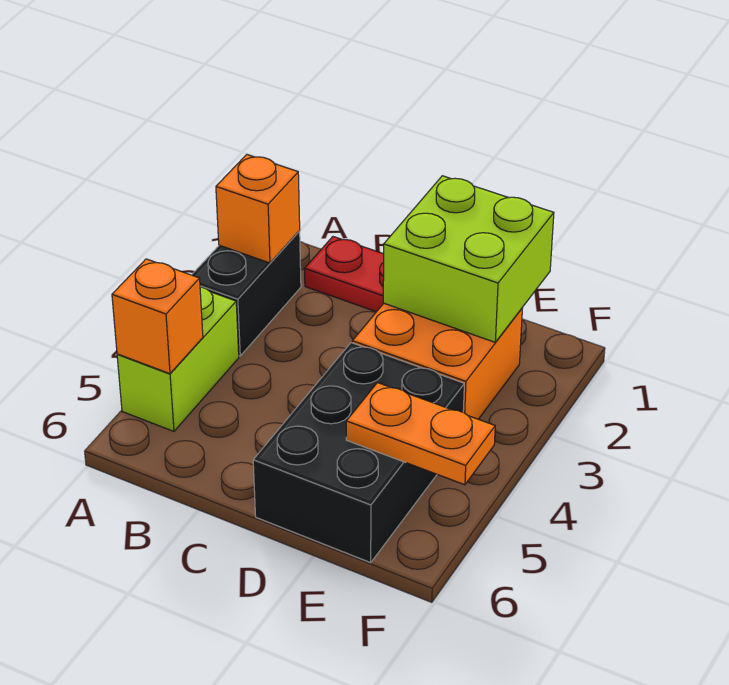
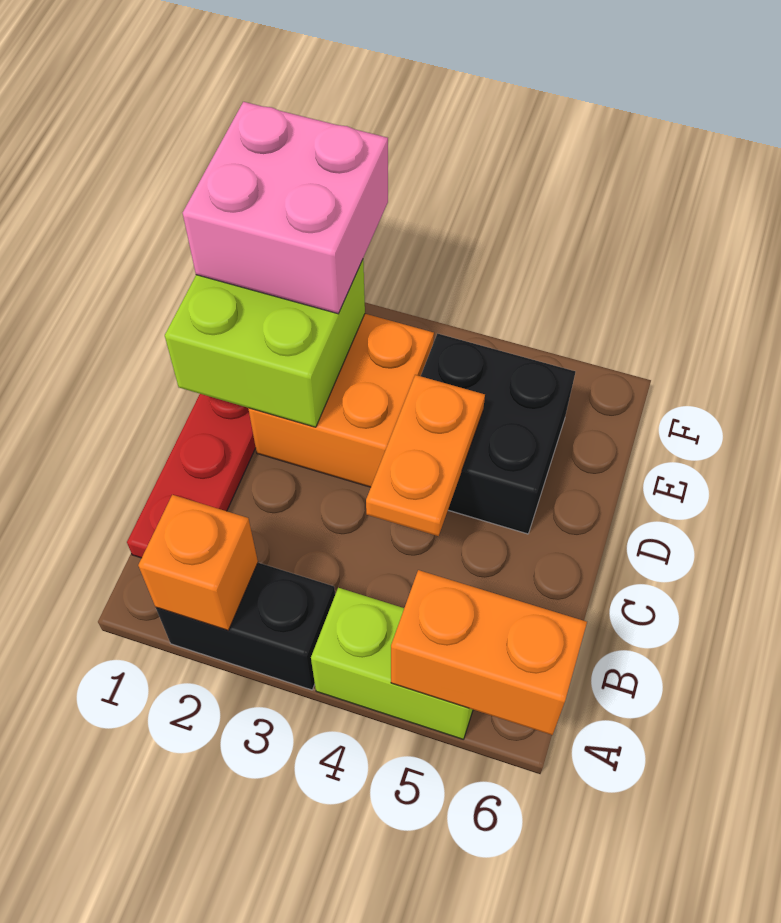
orange 1x1 brick [112,259,203,374] -> orange 1x2 brick [391,570,587,735]
black 2x3 brick [253,343,464,563] -> black 2x2 brick [421,334,575,534]
none -> pink 2x2 brick [183,102,388,314]
orange 1x2 plate [346,383,495,485] -> orange 1x2 plate moved to [366,375,485,536]

